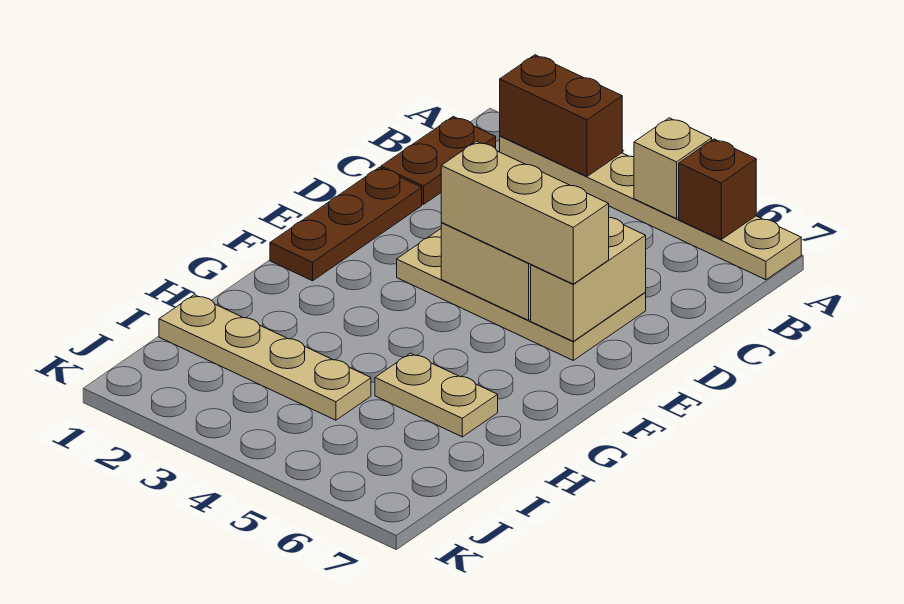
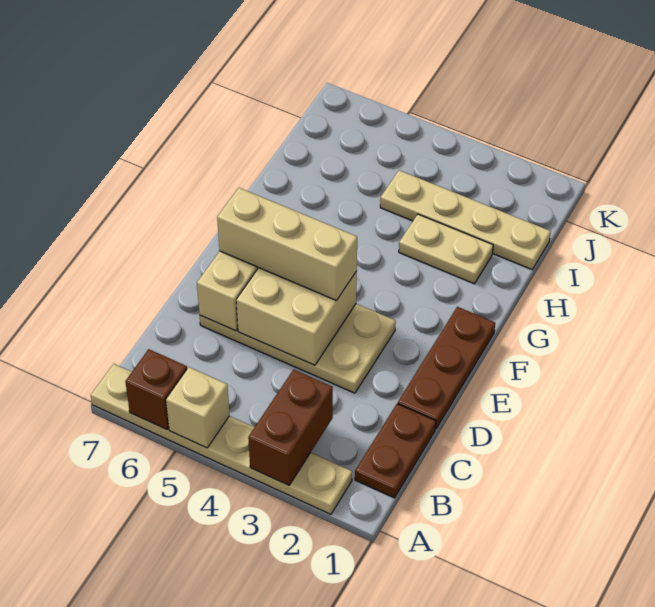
brown 1x2 brick [500,55,622,176] -> brown 1x2 brick turned to [248,369,333,485]
tan 1x2 plate [375,353,498,437] -> tan 1x2 plate moved to [399,214,493,284]

